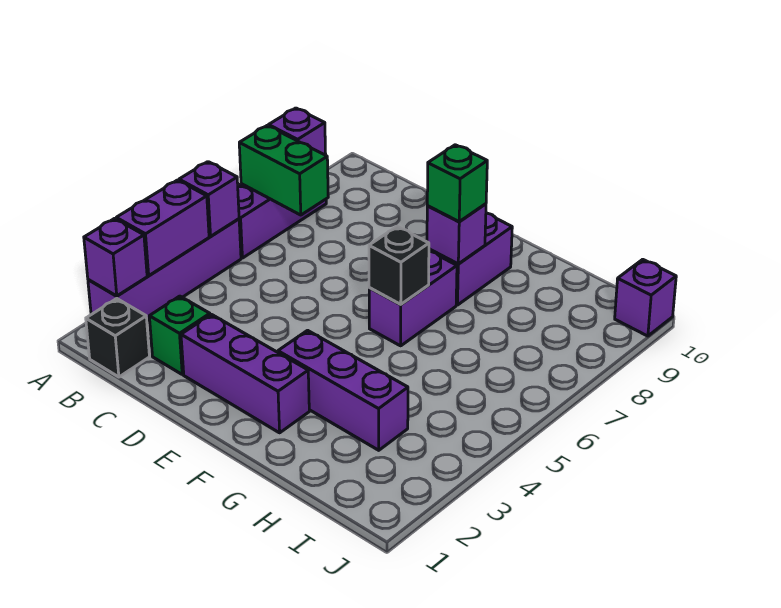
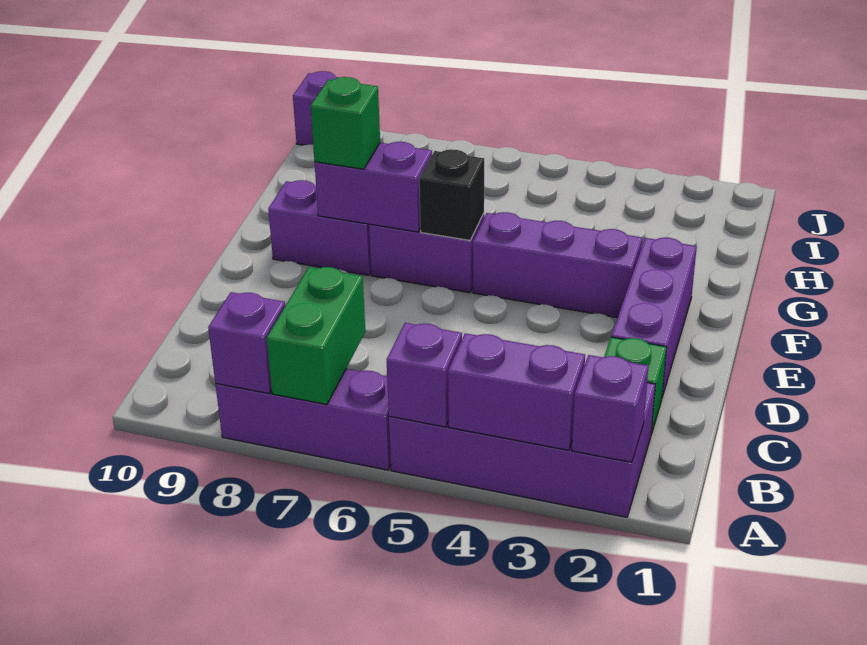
purple 1x4 brick [88,219,241,320] -> purple 2x4 brick [389,383,655,517]
black 1x1 brick [86,299,149,377] -> none
purple 1x3 brick [278,330,408,450] -> purple 1x3 brick turned to [473,212,642,318]
purple 1x1 brick [427,204,486,264] -> purple 1x2 brick [315,142,432,232]

